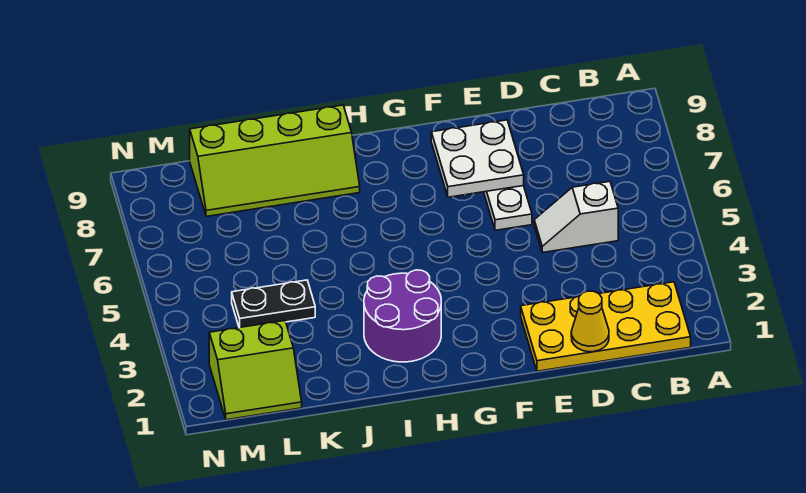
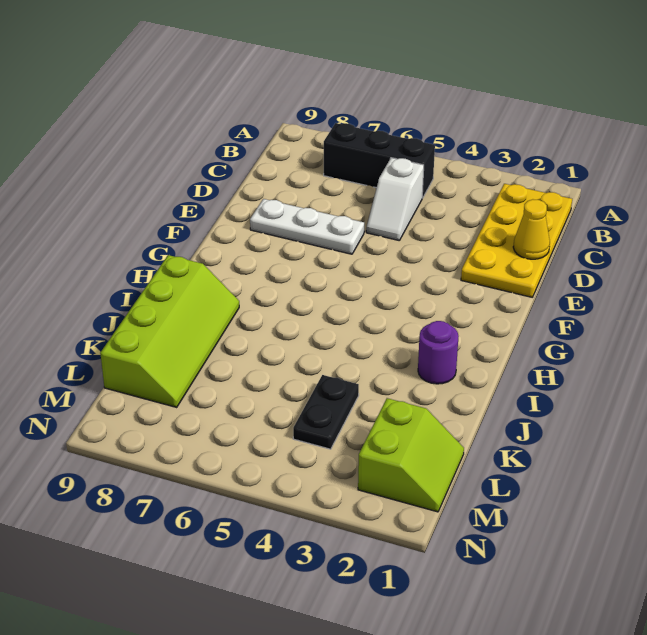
none -> black 1x3 brick [324,123,435,198]
white 2x2 plate [431,120,524,197] -> none
purple 2x2 round brick [364,270,441,362] -> purple 1x1 round brick [418,321,459,384]

